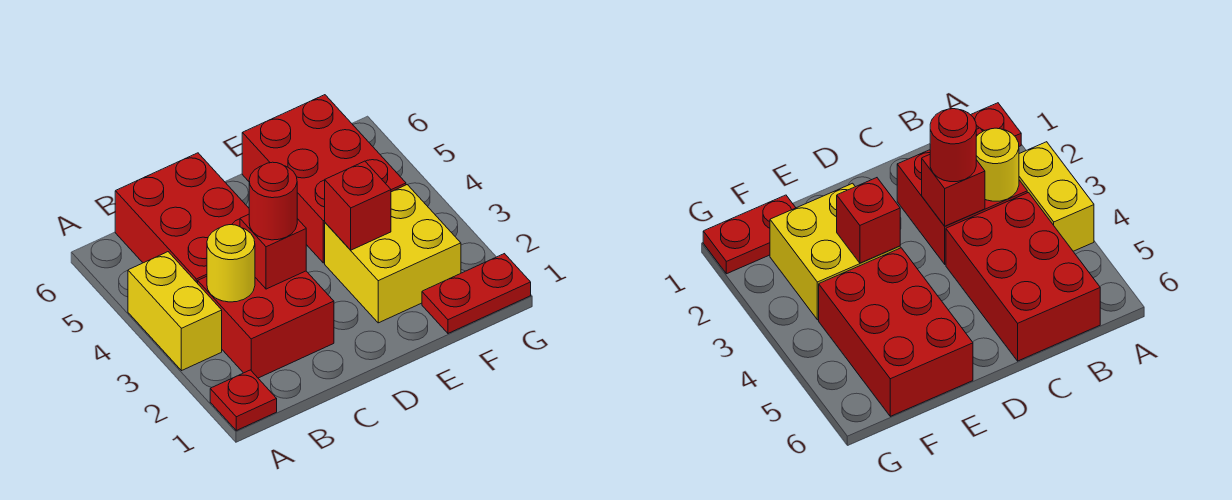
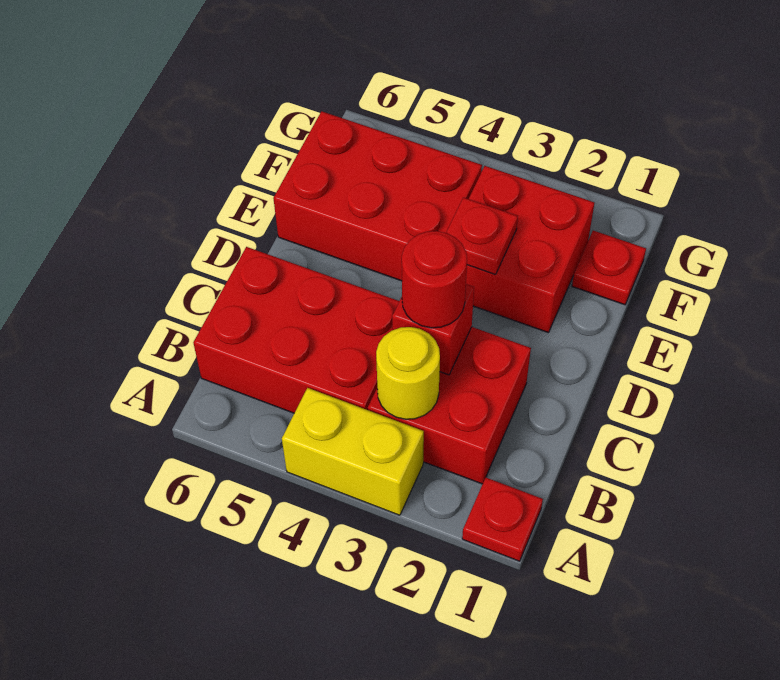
yellow 2x2 brick [325,185,461,323] -> red 2x2 brick [466,166,594,333]
red 1x1 brick [325,161,391,250] -> red 1x1 plate [446,197,518,275]
red 1x2 plate [422,254,531,333] -> red 1x1 plate [572,231,646,305]

